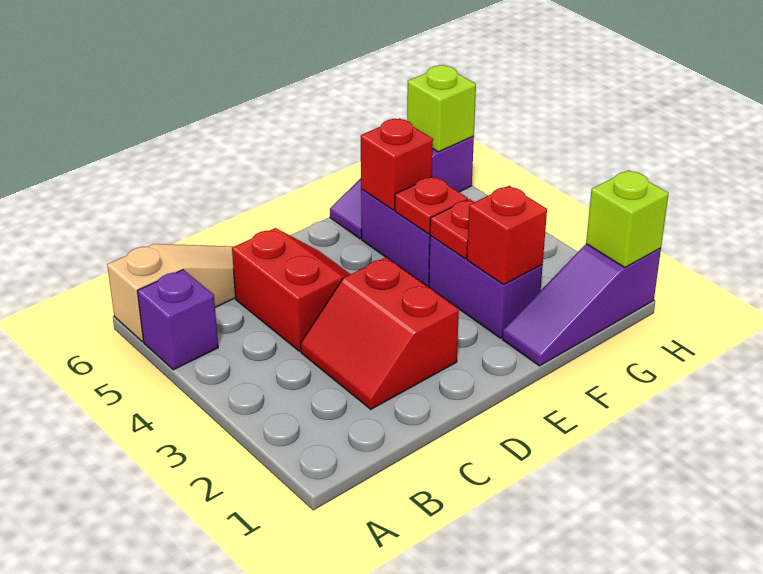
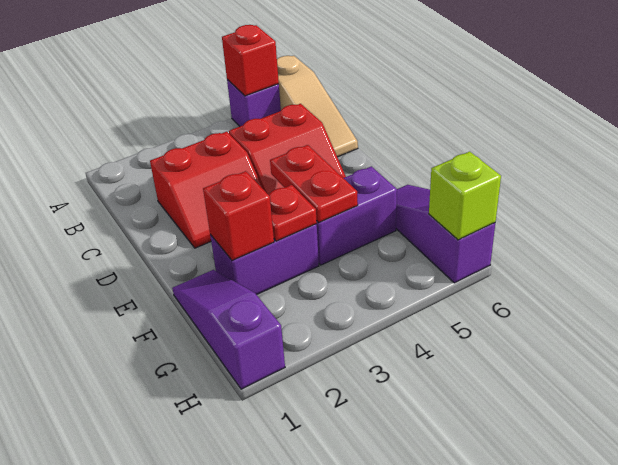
red 2x2 slope [301,257,459,409] -> red 2x2 slope turned to [150,132,263,248]
red 1x1 plate [395,176,468,234] -> red 1x2 plate [270,145,358,223]
red 1x1 brick [361,118,433,210] -> red 1x1 brick moved to [222,25,279,96]
lime 1x1 brick [586,170,669,267] -> none

